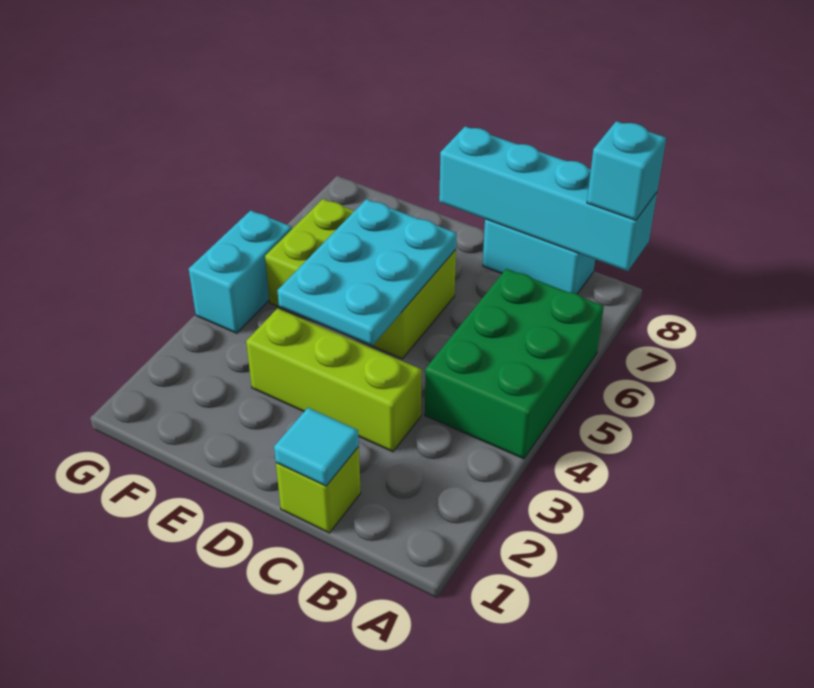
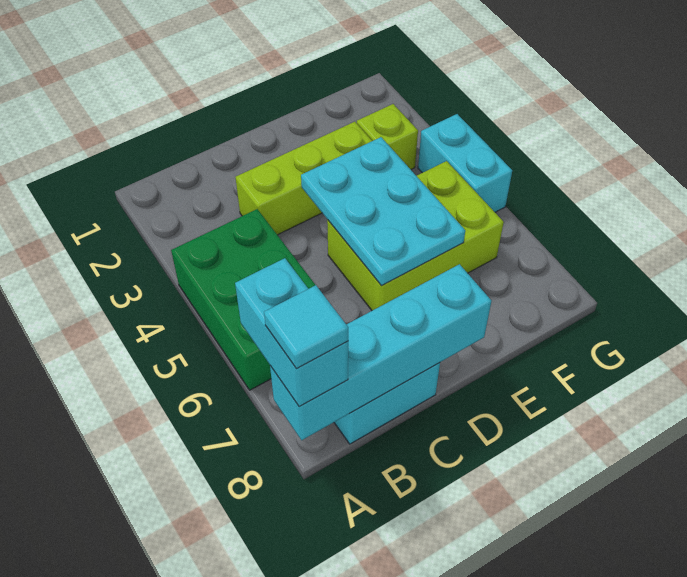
cyan 1x1 brick [587,121,666,220] -> cyan 1x2 brick [235,258,348,407]
lime 1x1 brick [276,447,361,533] -> lime 1x1 brick moved to [357,104,418,169]
cyan 1x1 tile [274,408,359,486] -> cyan 1x1 tile moved to [264,285,348,369]

